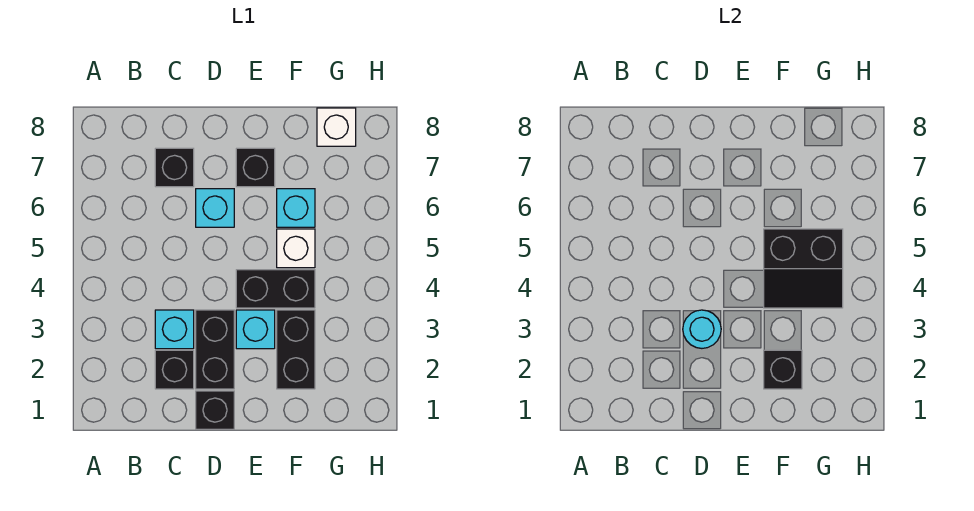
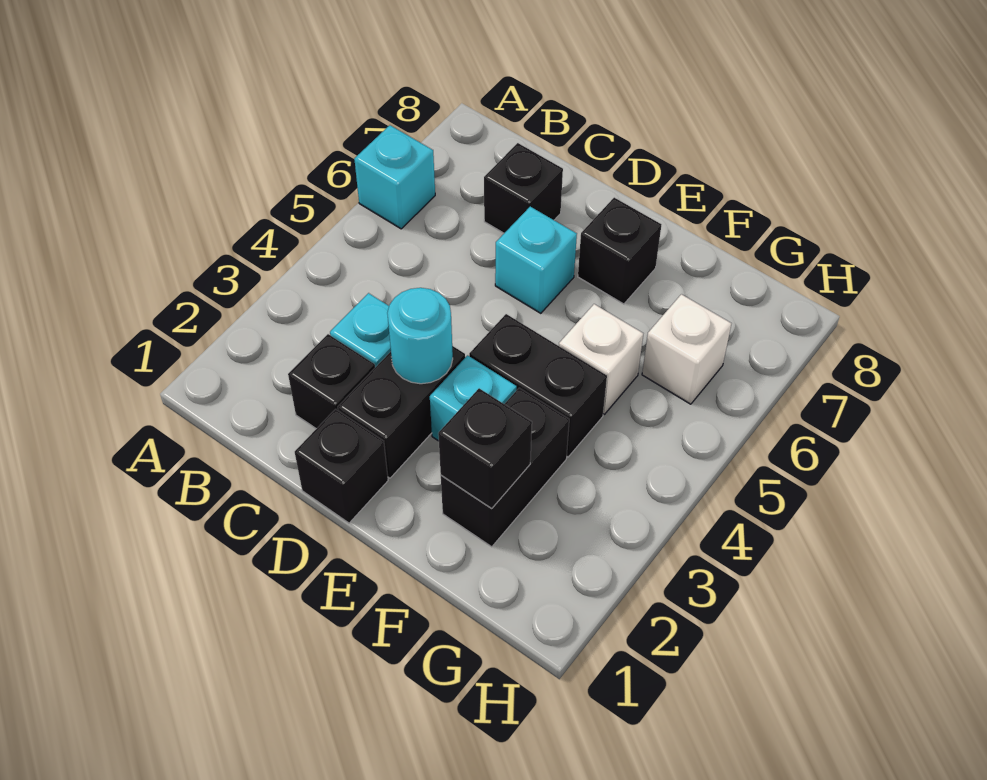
black 2x2 slope [764,229,843,308] -> none
cyan 1x1 brick [277,189,315,227] -> cyan 1x1 brick moved to [354,125,435,229]
white 1x1 brick [317,108,356,146] -> white 1x1 brick moved to [642,294,732,404]

